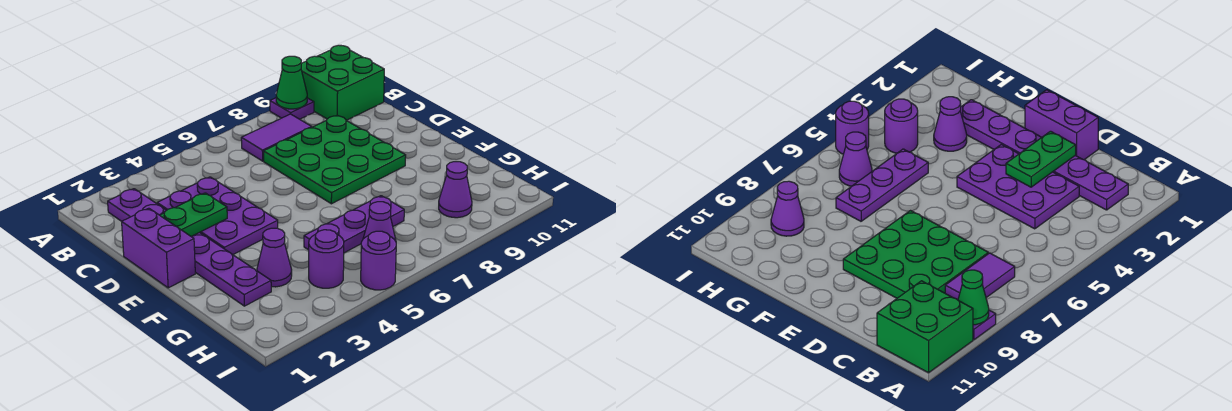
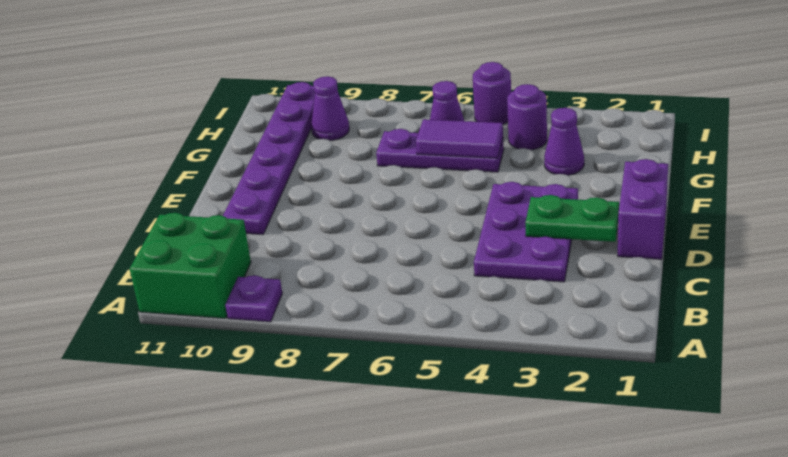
green 1x1 cone [276,56,307,109] -> none
purple 1x6 plate [108,189,271,306] -> purple 1x6 plate moved to [223,82,315,235]
purple 1x2 tile [241,114,312,161] -> purple 1x2 tile moved to [416,119,503,158]
green 3x3 plate [264,115,406,204] -> none

